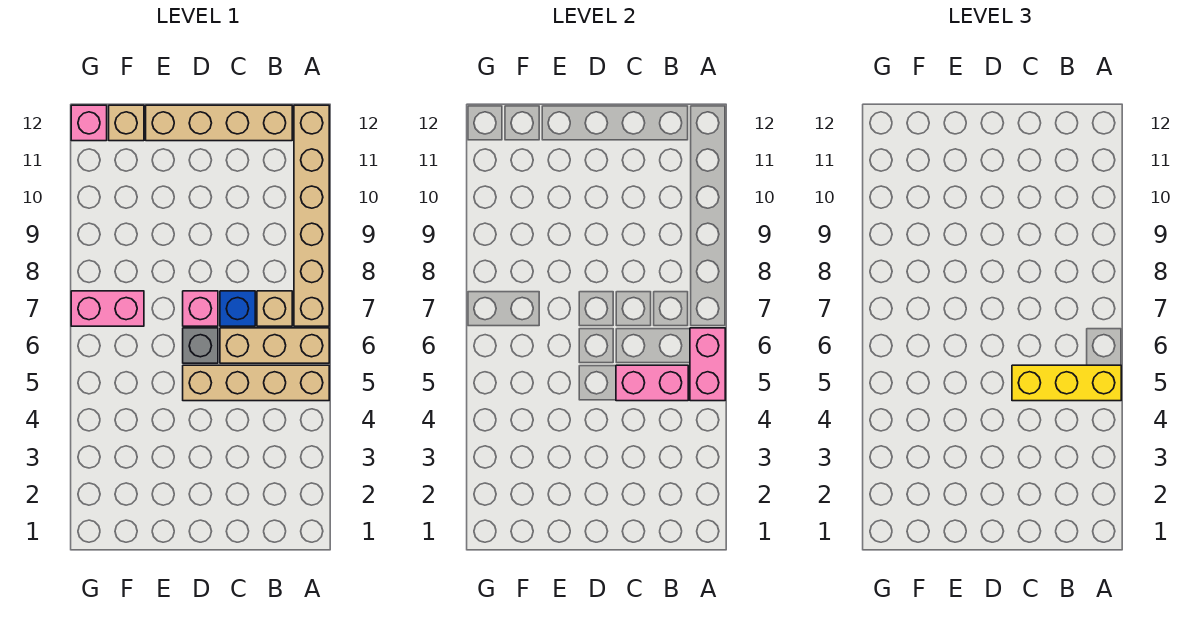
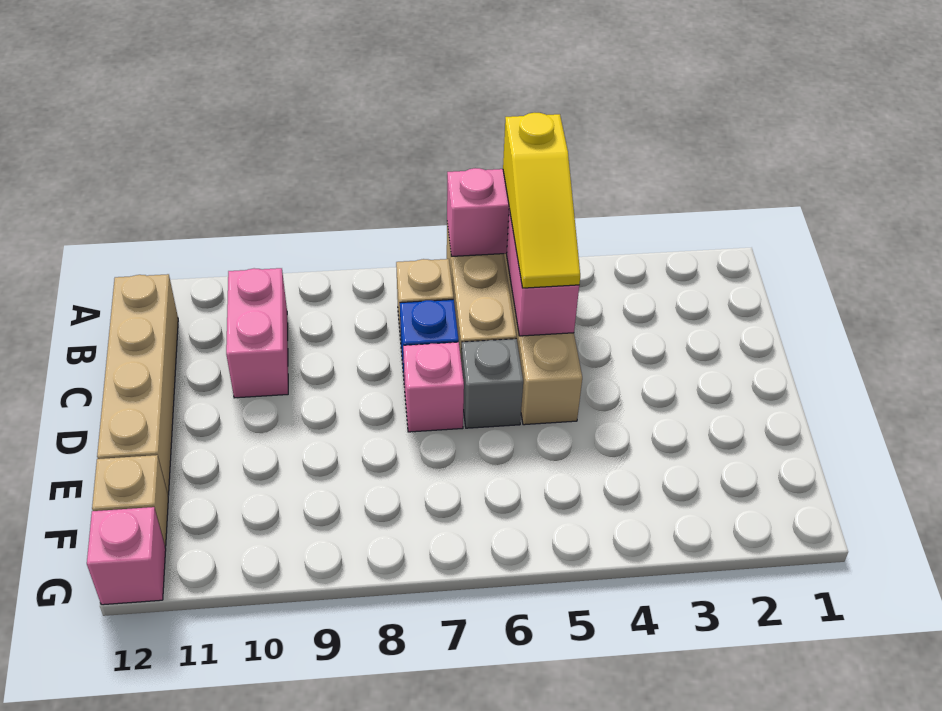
yellow 1x3 brick [1012,365,1121,401] -> yellow 1x3 slope [503,113,580,288]
tan 1x6 brick [294,105,329,326] -> none
pink 1x2 brick [71,291,144,326] -> pink 1x2 brick moved to [226,268,288,398]

